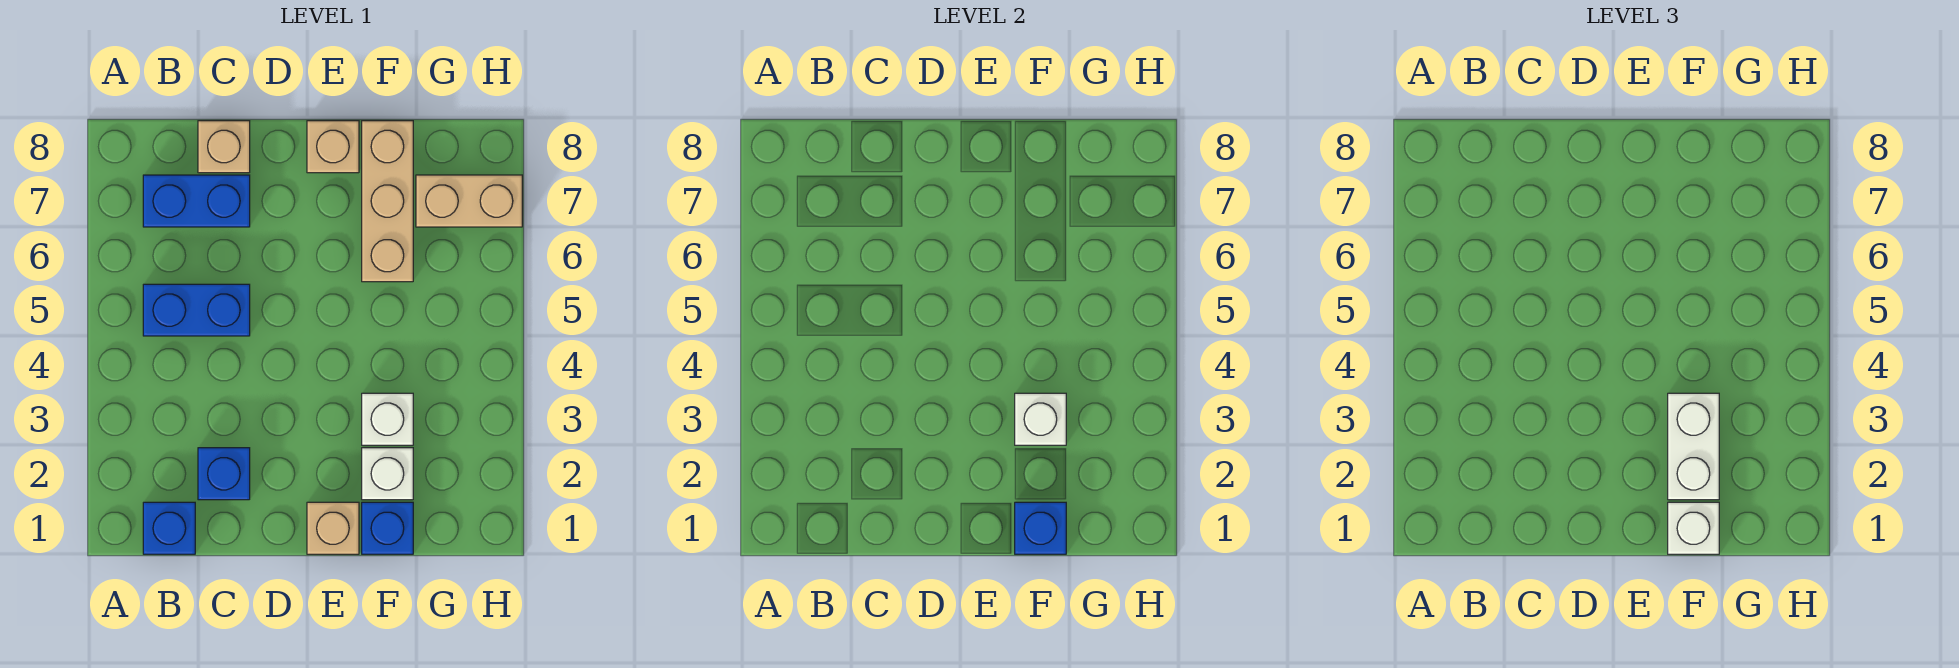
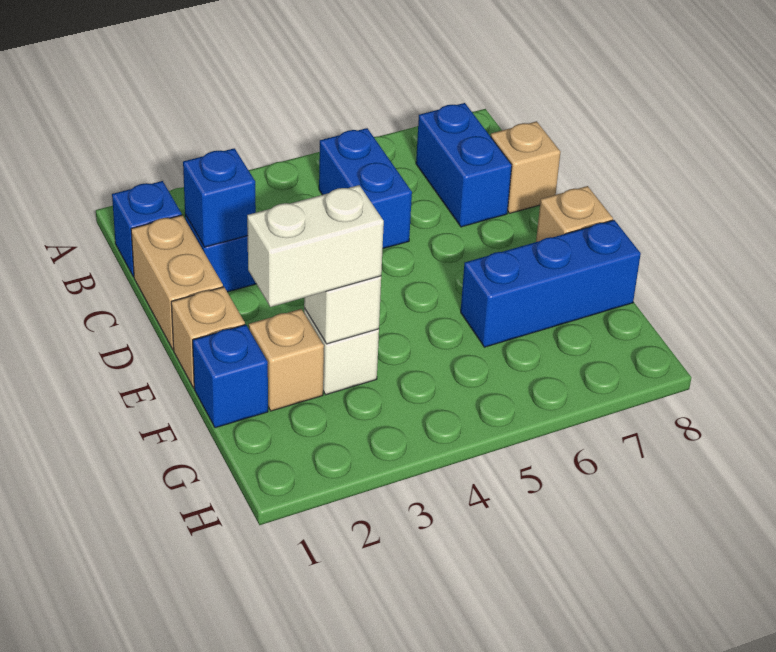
blue 1x1 brick [1015,502,1066,554] -> blue 1x1 brick moved to [183,148,256,247]
white 1x1 brick [1668,502,1719,554] -> none
white 1x1 brick [362,448,413,500] -> tan 1x1 brick [249,309,324,411]
tan 1x3 brick [362,121,413,282] -> blue 1x3 brick [461,220,641,347]
tan 1x2 brick [416,175,522,227] -> tan 1x2 brick moved to [131,215,223,350]

